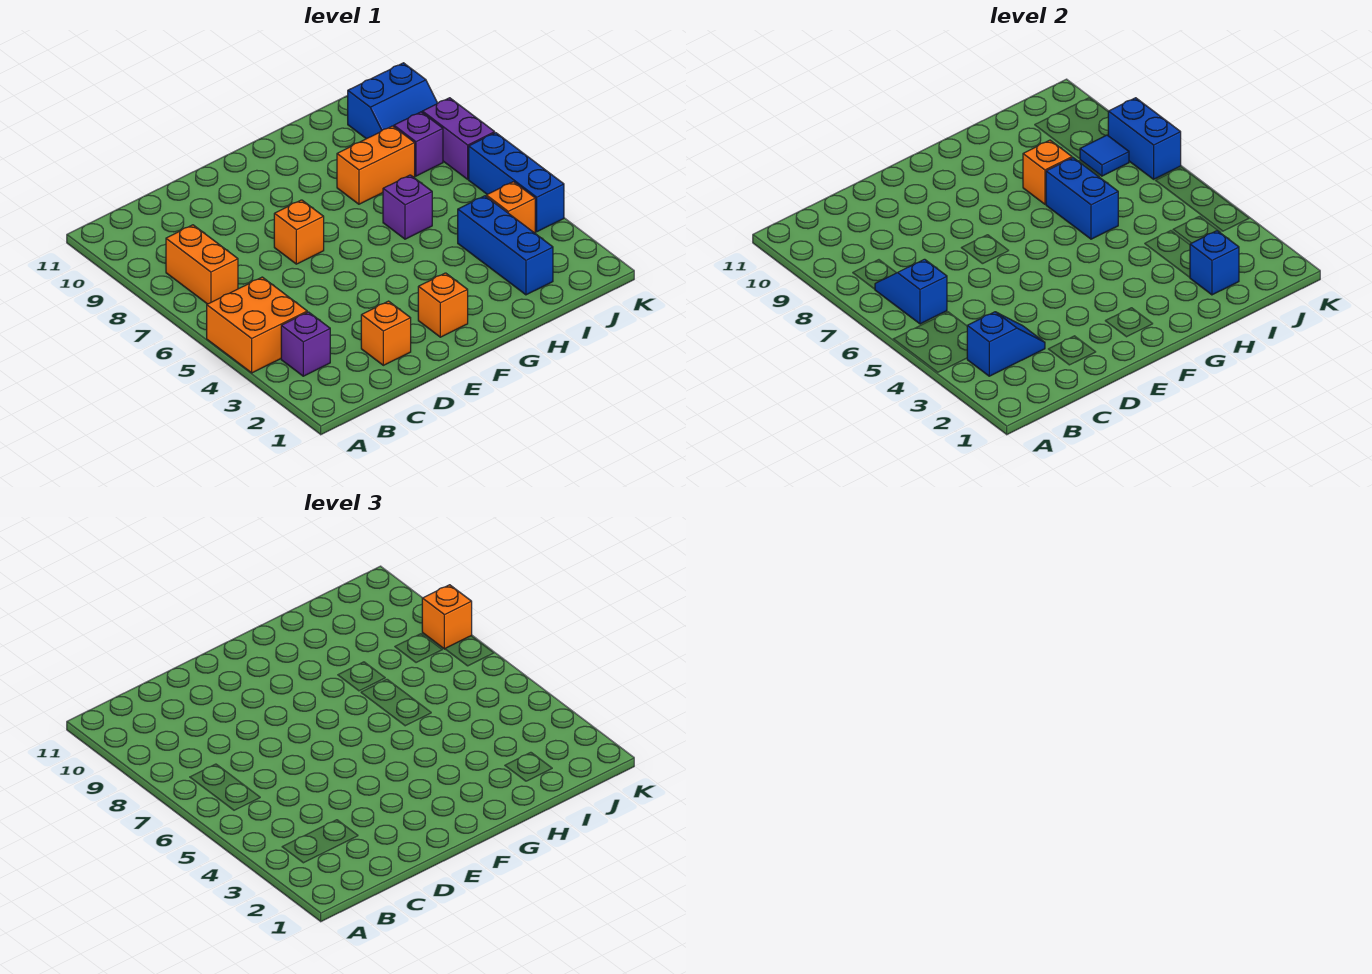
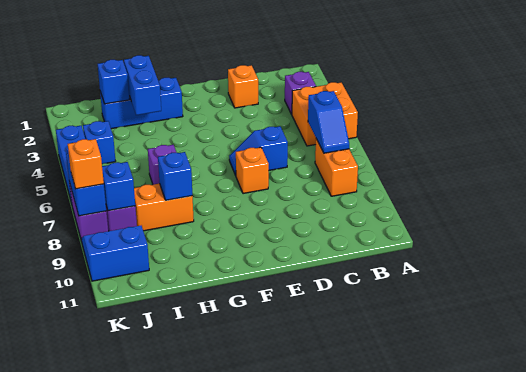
blue 1x2 slope [967,312,1045,376] -> blue 1x2 slope moved to [229,126,288,175]
orange 1x1 brick [418,273,468,337] -> none
blue 1x2 brick [1046,158,1118,239] -> blue 1x2 brick moved to [124,55,161,115]
orange 1x1 brick [1023,140,1072,204] -> blue 1x1 brick [158,152,192,200]
blue 1x3 brick [458,196,553,295] -> blue 1x3 brick turned to [100,77,183,129]
orange 1x1 brick [486,182,535,233] -> blue 1x1 brick [83,121,116,164]
blue 1x1 tile [1080,135,1129,176] -> blue 1x1 brick [102,162,135,211]

